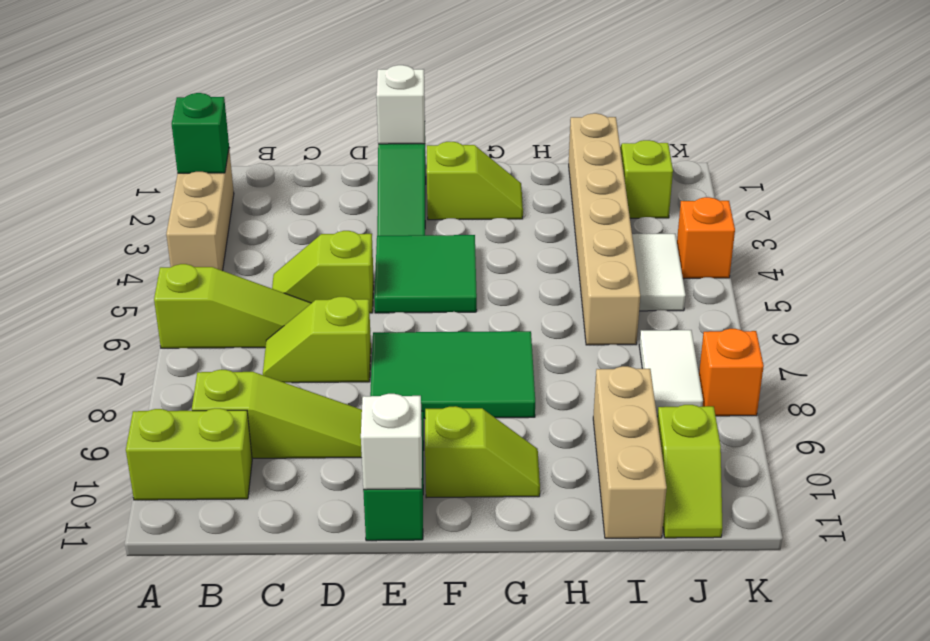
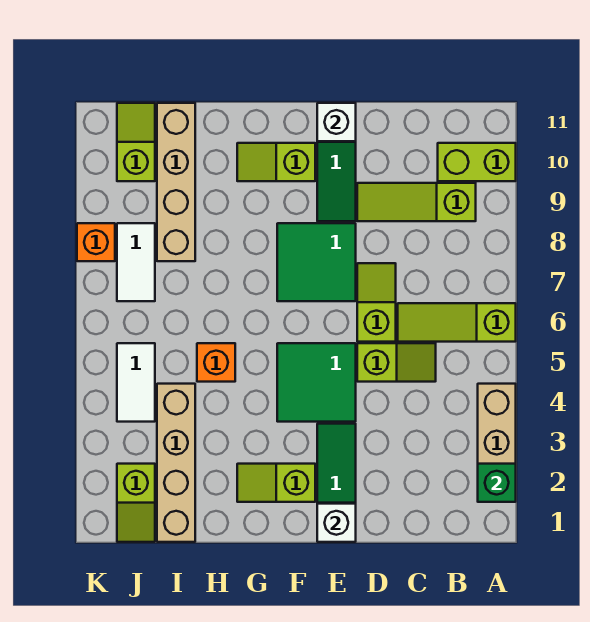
lime 1x2 slope [263,297,371,383] -> lime 1x2 slope turned to [357,263,396,342]
green 2x3 tile [370,331,535,418] -> green 2x2 tile [277,223,356,301]
tan 1x6 brick [569,113,640,345] -> tan 1x4 brick [157,384,195,542]
tan 1x3 brick [593,366,667,538] -> tan 1x4 brick [157,103,195,261]
orange 1x1 brick [677,197,735,278] -> orange 1x1 brick moved to [197,343,235,382]

